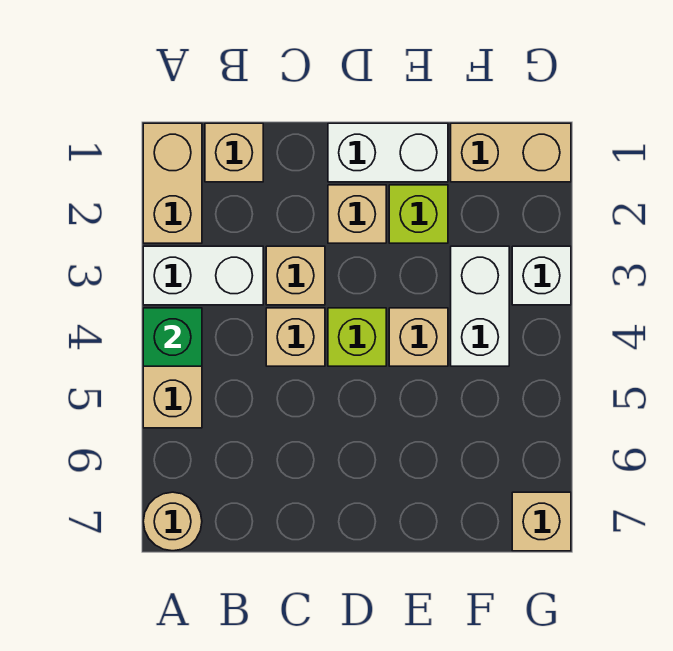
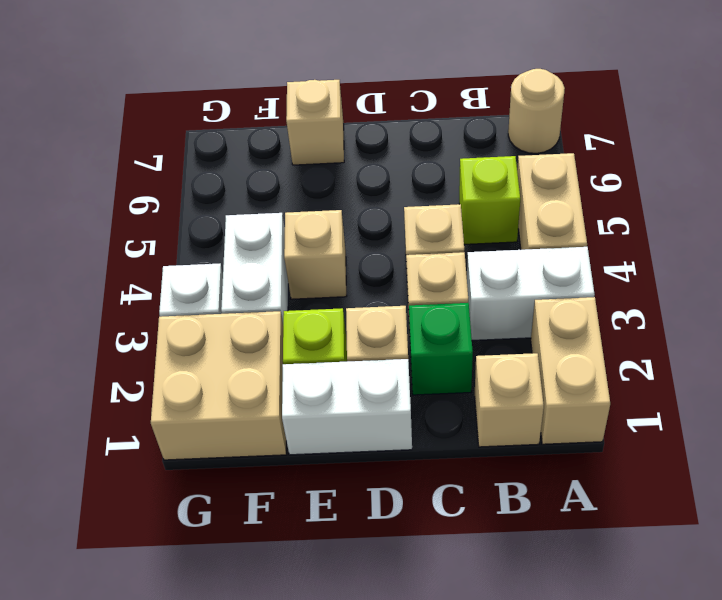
green 1x1 brick [143,308,202,366] -> green 1x1 brick moved to [409,303,473,395]
lime 1x1 brick [328,308,386,366] -> lime 1x1 brick moved to [459,156,520,244]
tan 1x2 brick [451,123,571,182] -> tan 2x2 brick [151,311,286,460]
tan 1x1 brick [512,492,571,551] -> tan 1x1 brick moved to [286,80,344,165]

